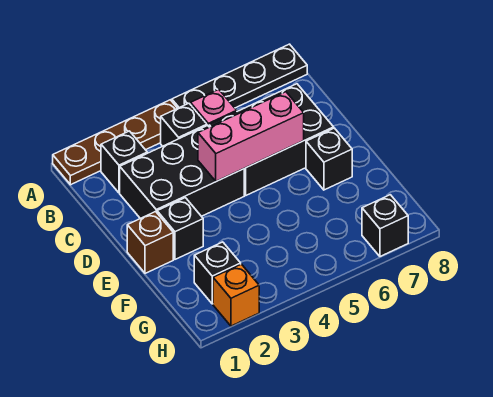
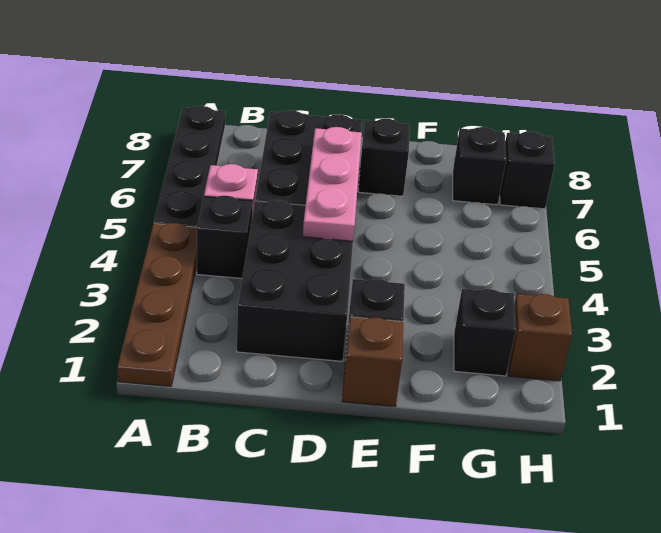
black 1x1 brick [101,131,147,193] -> black 1x1 brick moved to [453,127,506,205]
pink 1x3 brick [198,92,304,181] -> pink 1x3 plate [303,127,362,241]
orange 1x1 brick [213,264,259,326] -> brown 1x1 brick [508,294,572,381]

